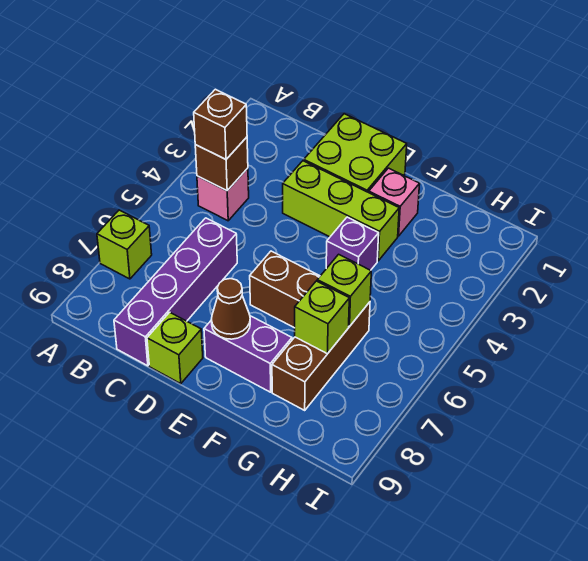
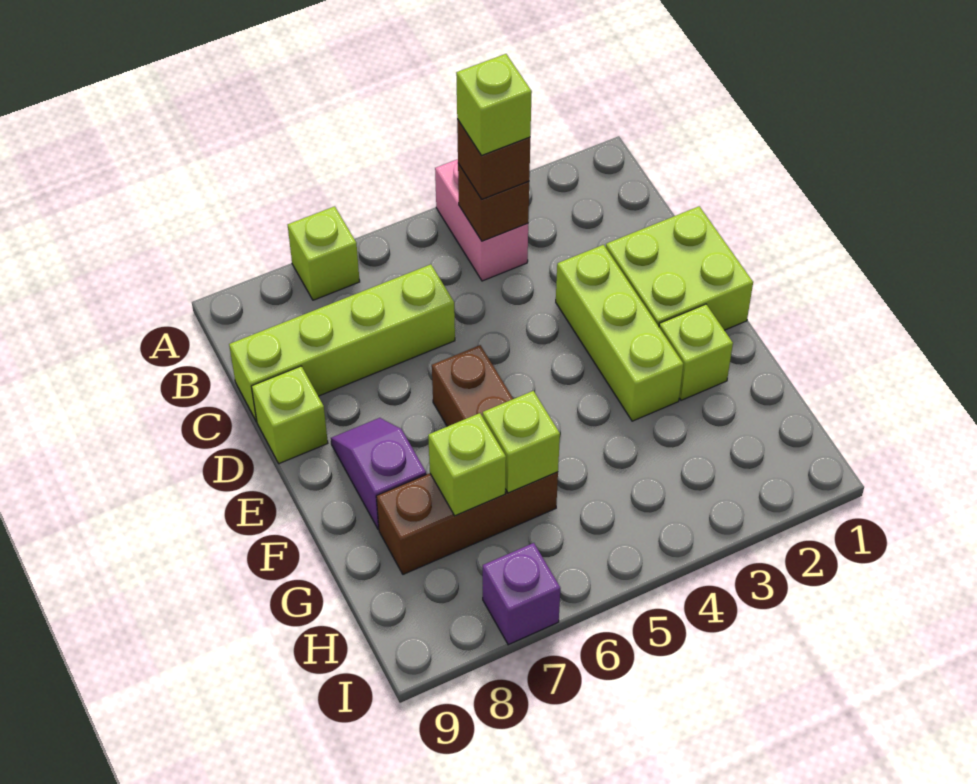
pink 1x1 brick [197,168,249,221] -> pink 1x2 brick [435,159,528,281]
none -> lime 1x1 brick [456,54,532,156]
purple 1x4 brick [114,218,237,366] -> lime 1x4 brick [229,264,455,421]
purple 1x2 brick [204,316,292,392] -> purple 1x2 slope [331,418,426,529]
brown 1x1 cone [211,279,250,339] -> none
pink 1x1 brick [369,168,420,236] -> lime 1x1 brick [659,304,733,400]
purple 1x1 brick [326,217,379,270] -> purple 1x1 brick moved to [483,543,560,645]

